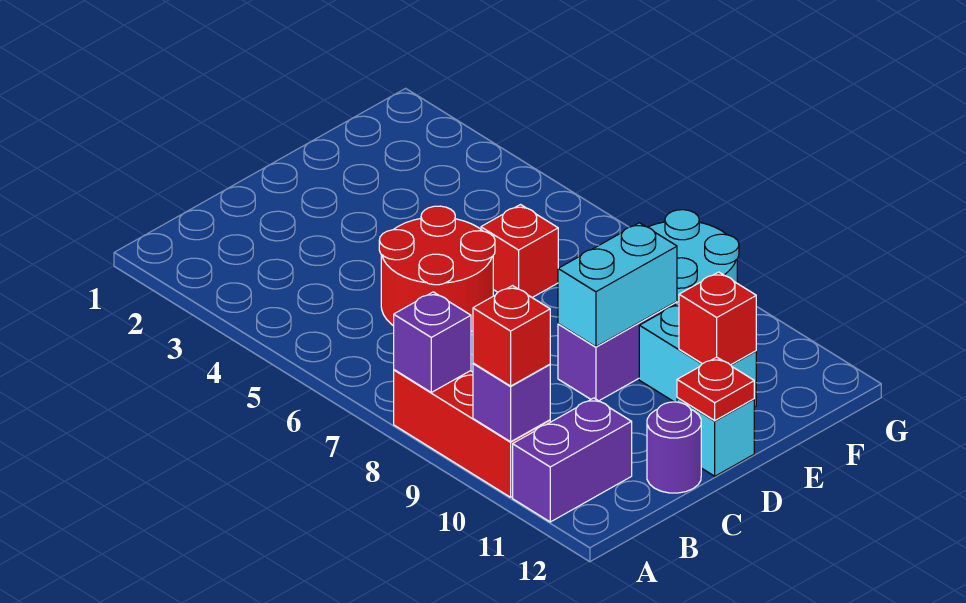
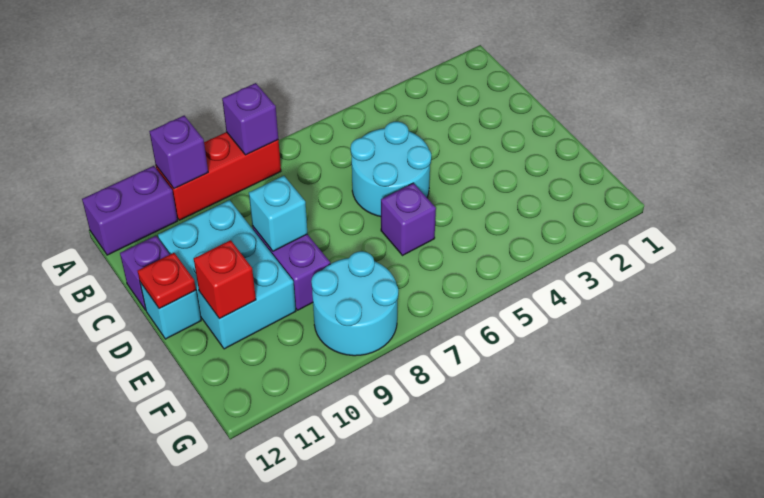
red 1x1 brick [473,286,550,386] -> none
purple 1x2 brick [513,398,632,522] -> purple 1x2 brick turned to [82,166,178,255]
red 2x2 round brick [379,206,495,331] -> cyan 2x2 round brick [351,122,431,217]
purple 1x1 round brick [647,402,701,493] -> purple 1x1 brick [120,236,170,310]
cyan 1x2 brick [558,223,677,347] -> cyan 1x1 brick [249,176,308,251]
red 1x1 brick [481,205,558,297] -> purple 1x1 brick [381,183,436,255]
cyan 1x2 brick [639,303,756,407] -> cyan 2x3 brick [158,200,296,349]

